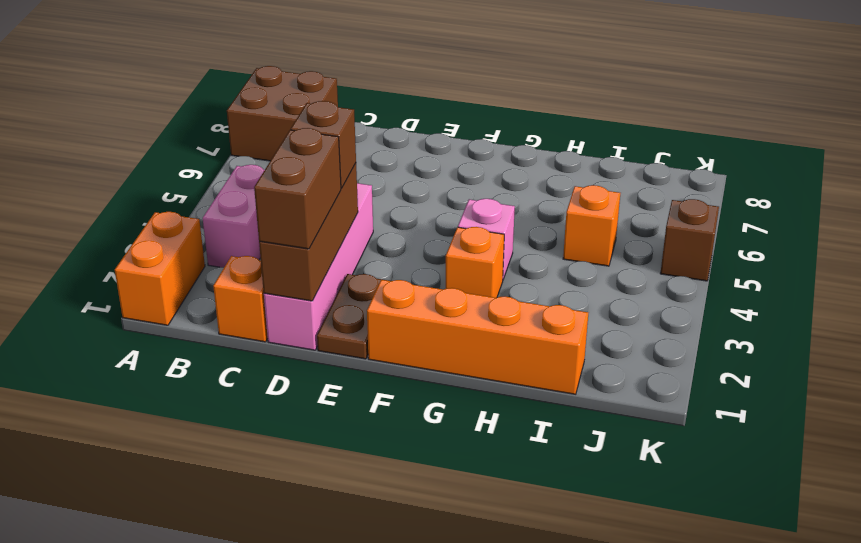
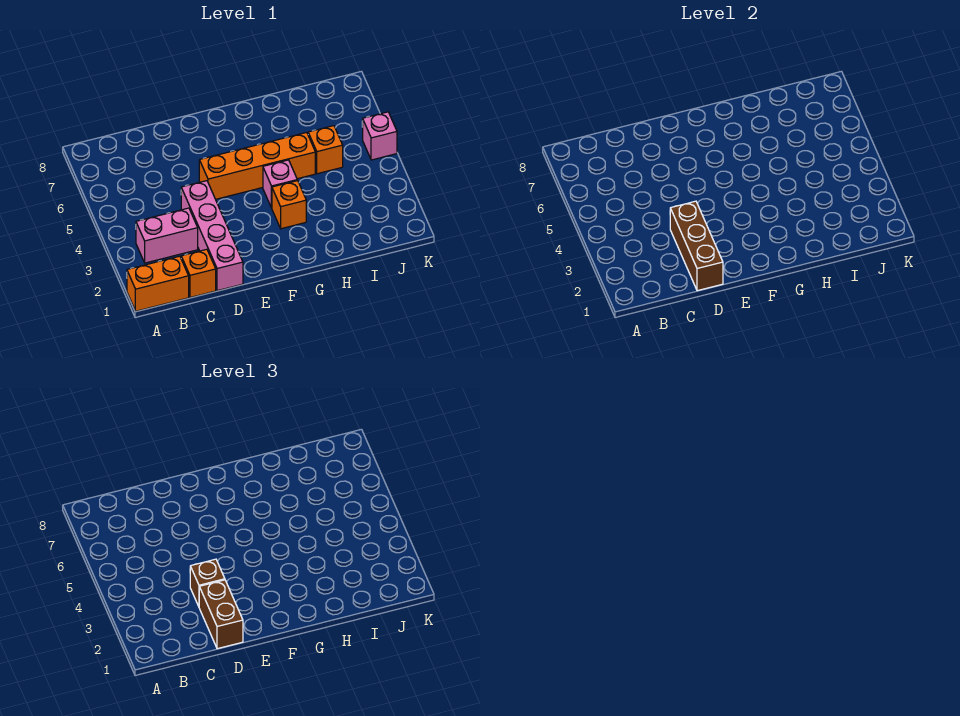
orange 1x2 brick [115,212,205,325] -> orange 1x2 brick turned to [127,256,189,311]
brown 2x2 brick [227,66,338,161] -> none
pink 1x2 brick [203,165,264,267] -> pink 1x2 brick turned to [136,208,198,263]
brown 1x2 plate [317,274,389,359] -> none
orange 1x4 brick [367,280,588,394] -> orange 1x4 brick moved to [199,132,315,199]
brown 1x1 brick [660,199,719,281] -> pink 1x1 brick [362,112,397,160]

